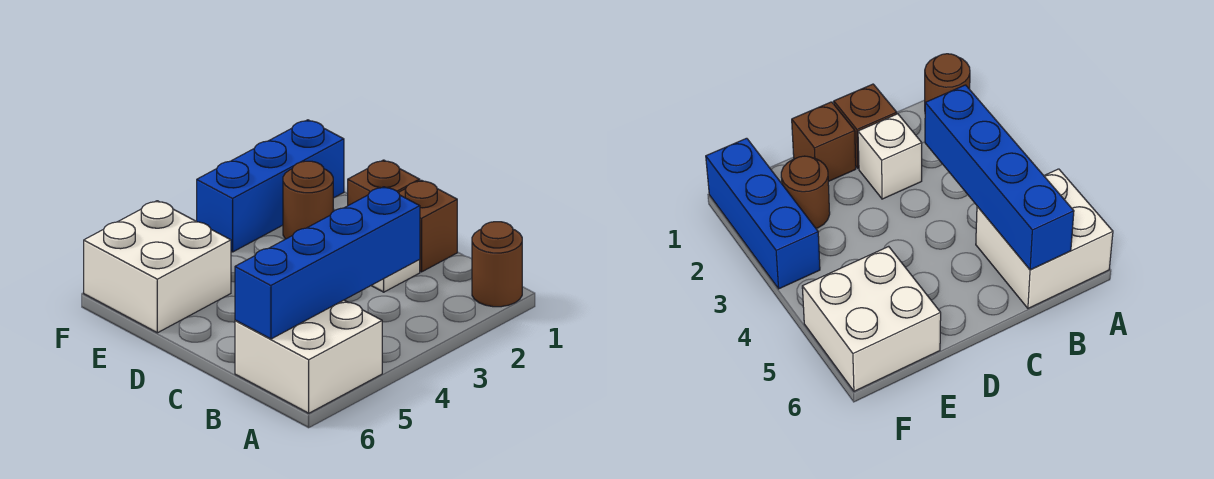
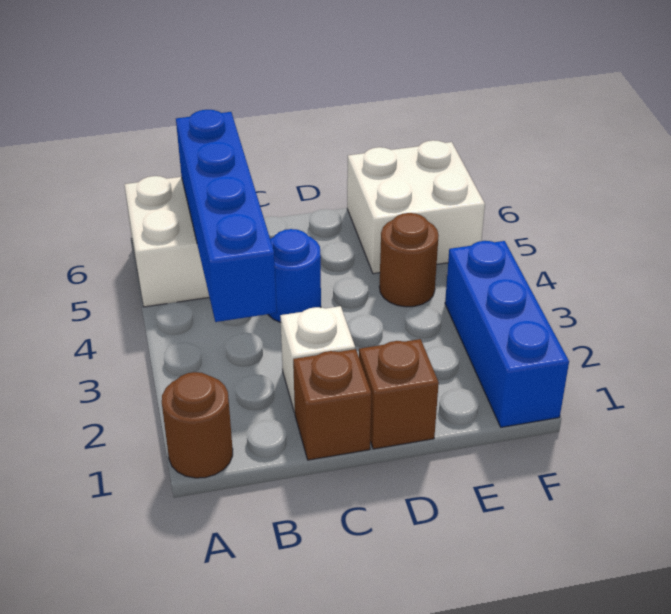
none -> blue 1x1 round brick [268,229,321,323]
brown 1x1 round brick [283,161,333,239] -> brown 1x1 round brick moved to [379,213,439,307]

